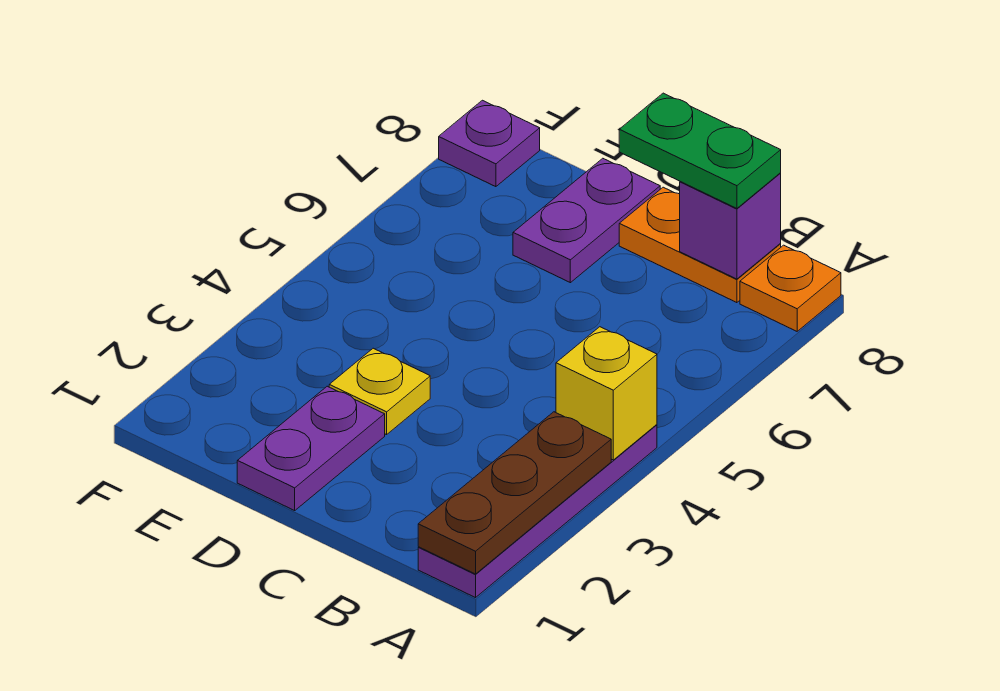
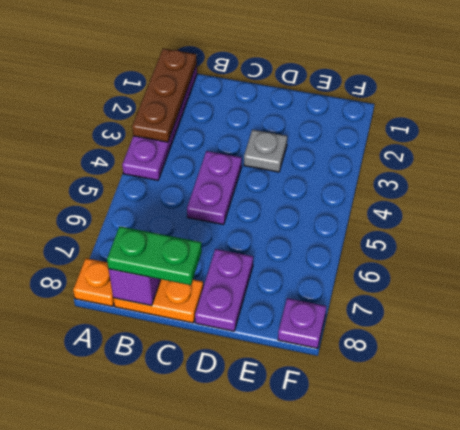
yellow 1x1 brick [556,327,657,460] -> none
purple 1x2 plate [237,386,385,510] -> purple 1x2 plate moved to [187,151,242,225]
yellow 1x1 plate [329,348,430,435] -> grey 1x1 plate [244,130,287,172]

